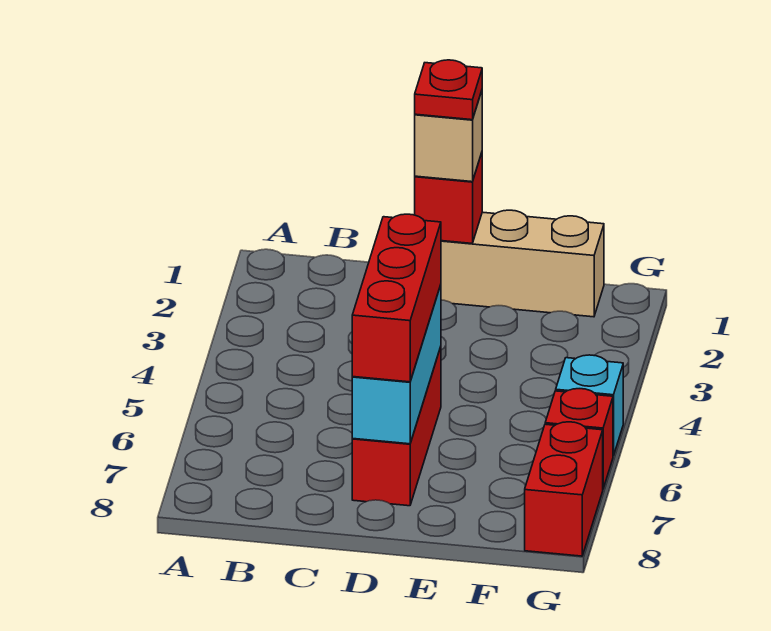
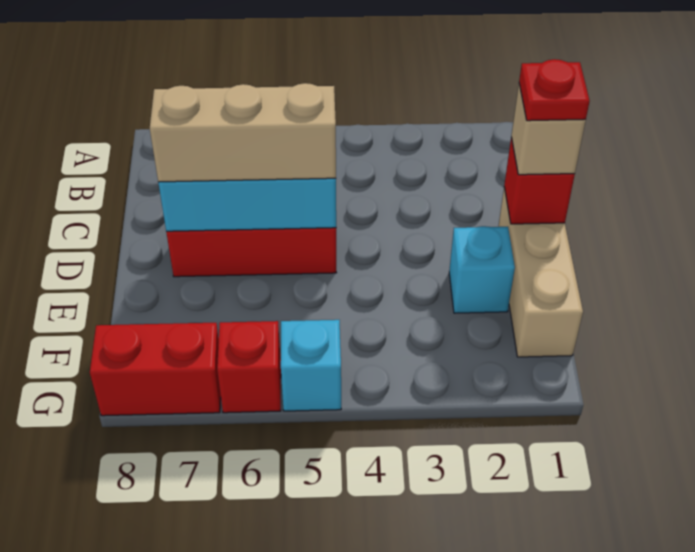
red 1x3 brick [352,214,441,382] -> tan 1x3 brick [150,83,336,182]
none -> cyan 1x1 brick [449,226,515,313]

